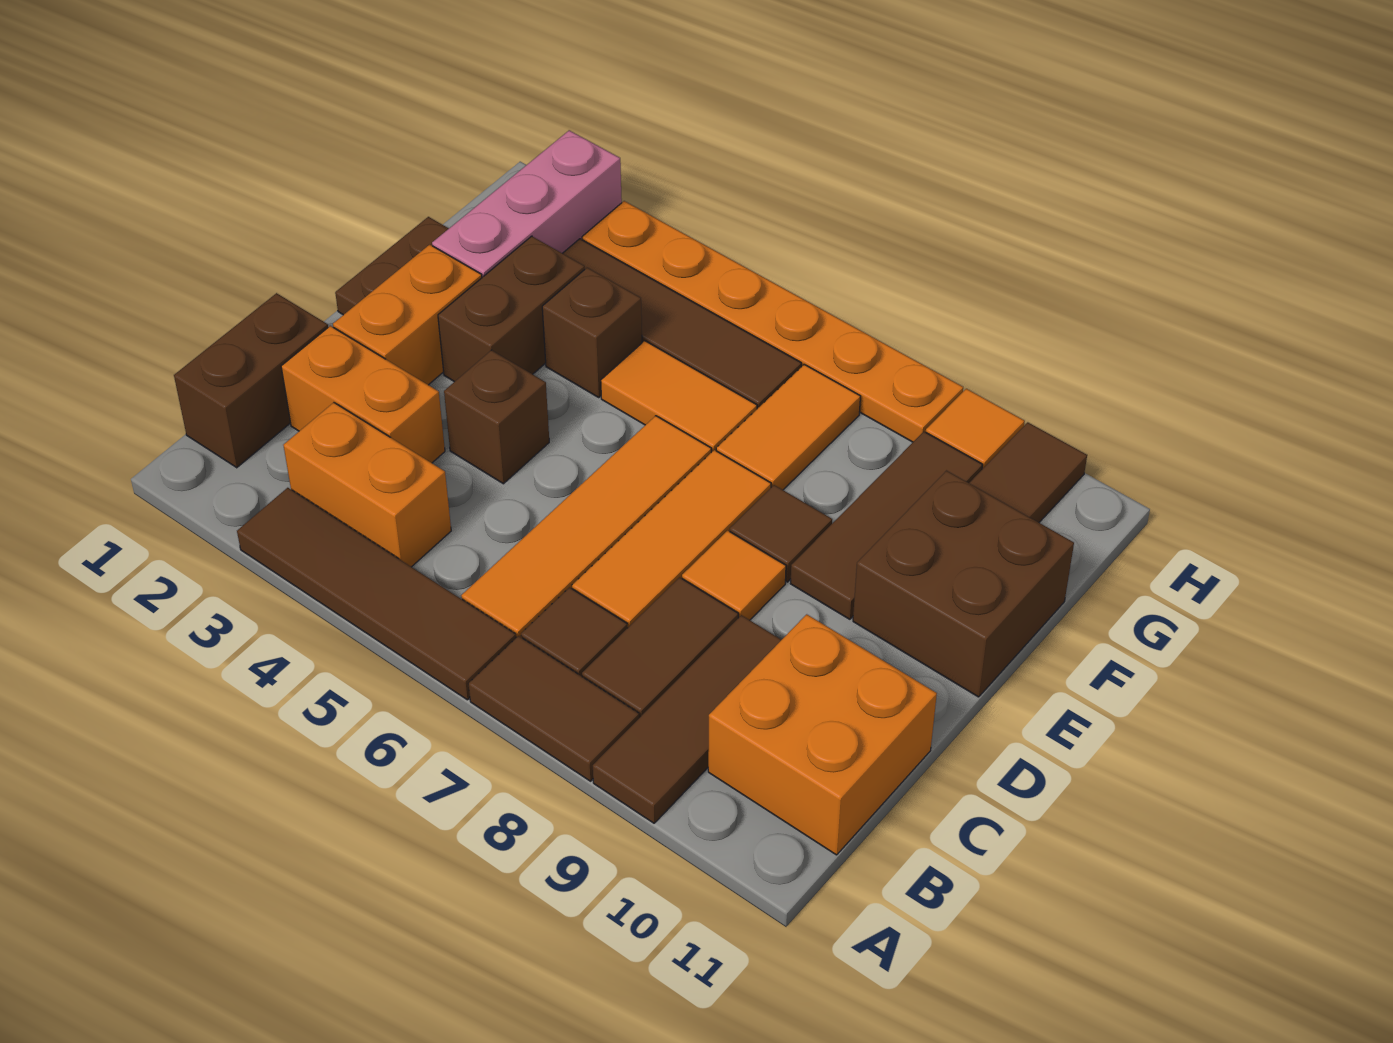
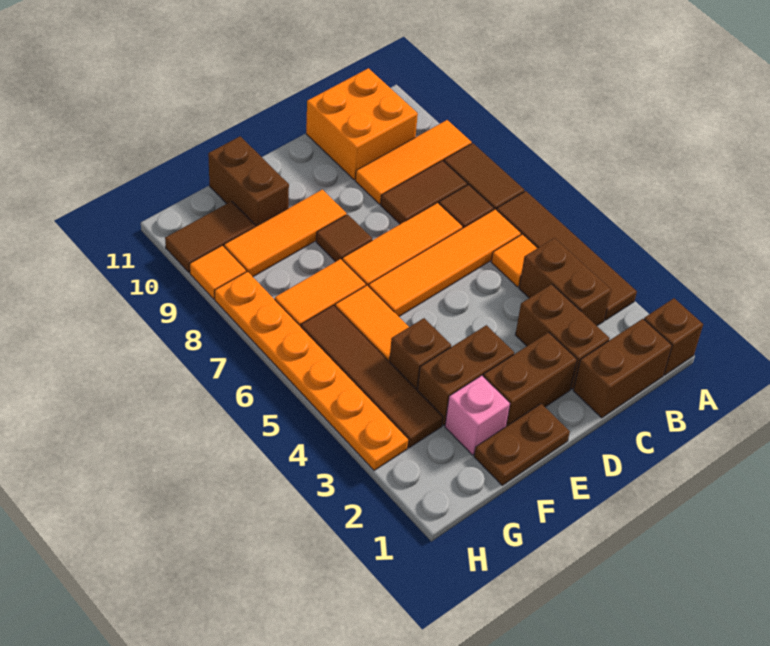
brown 1x3 tile [593,615,781,823] -> orange 1x3 tile [355,120,472,204]
orange 1x2 brick [283,402,451,567] -> brown 1x2 brick [519,238,611,326]
orange 1x2 brick [281,326,445,463] -> brown 1x2 brick [515,284,610,389]
orange 1x2 brick [333,245,482,385] -> brown 1x2 brick [483,332,577,426]
brown 1x1 brick [444,350,549,484] -> brown 1x1 brick moved to [644,298,703,375]
orange 1x1 tile [682,531,786,620] -> orange 1x1 tile moved to [491,234,537,287]
brown 1x3 tile [790,432,982,619] -> orange 1x3 tile [224,190,347,277]
brown 2x2 brick [853,471,1074,697] -> brown 1x2 brick [208,136,289,227]
pink 1x3 brick [432,130,622,277] -> pink 1x1 brick [445,375,510,455]

